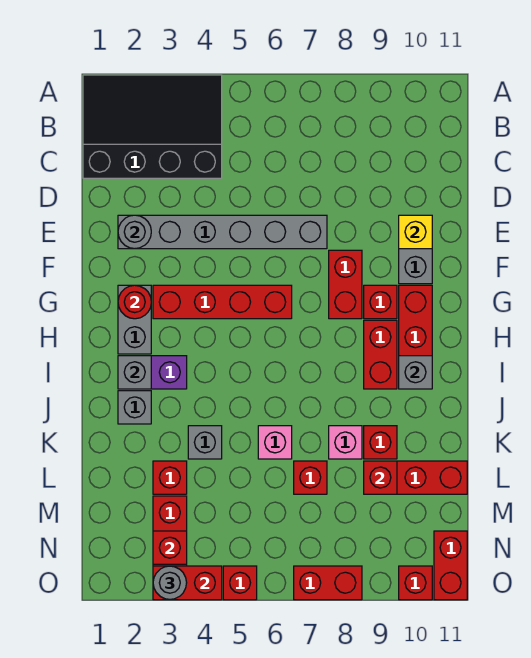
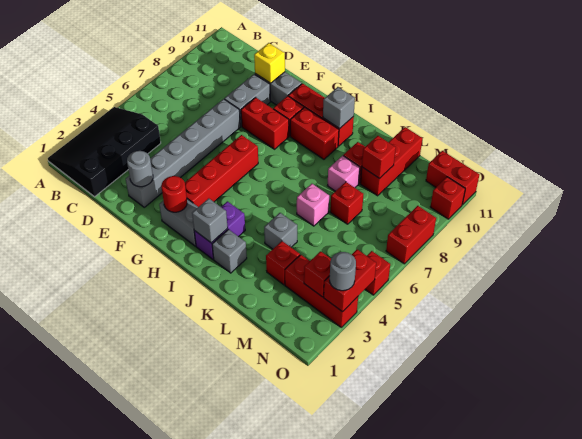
none -> grey 1x2 brick [224,74,270,126]

